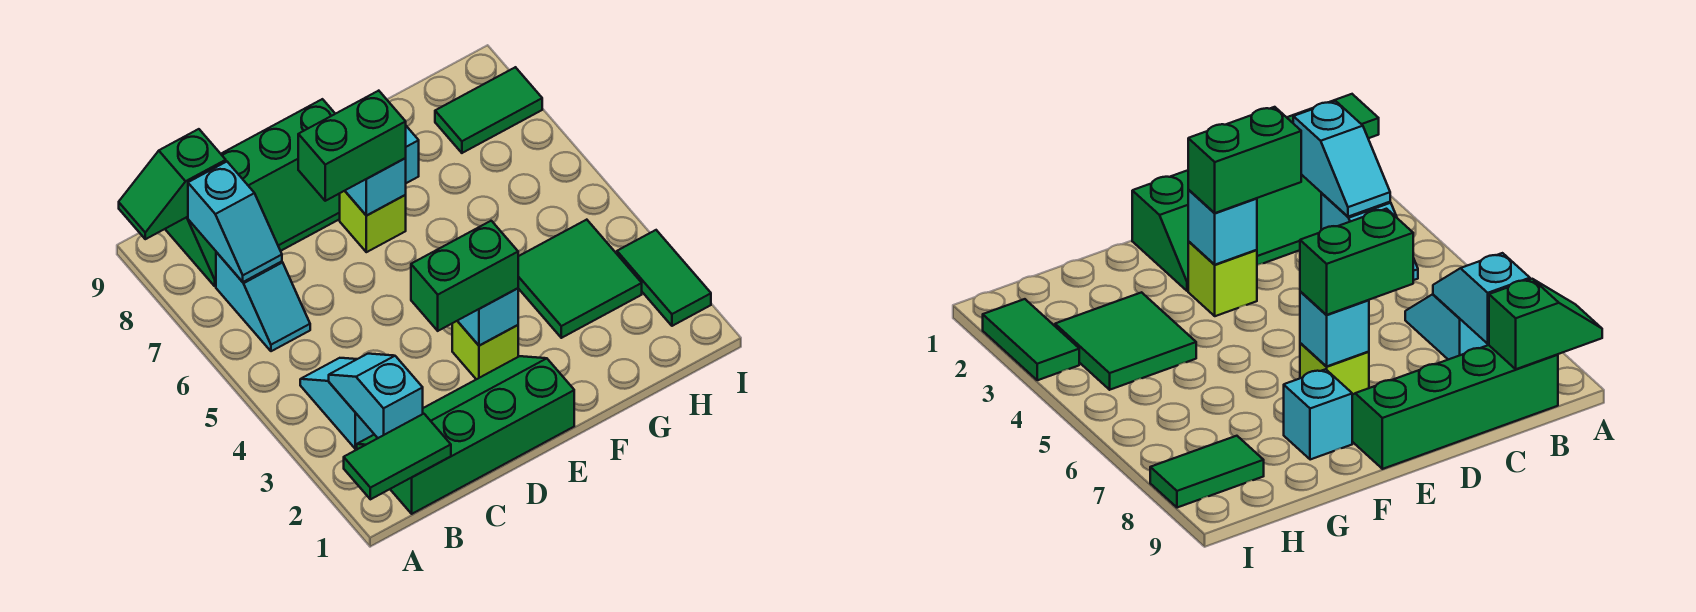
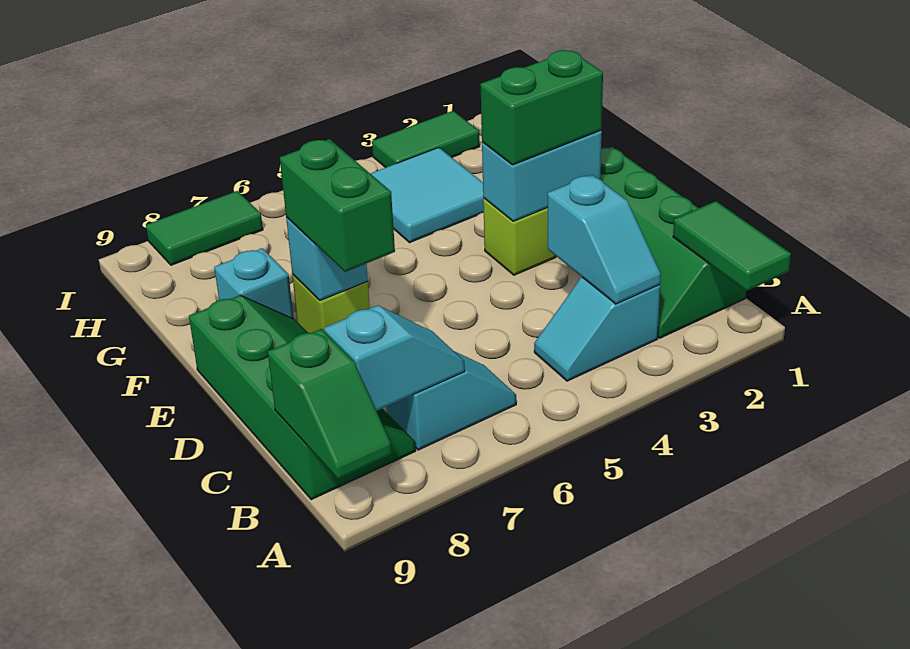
cyan 1x2 slope [329,354,423,438] -> cyan 1x2 slope turned to [548,175,661,304]
green 1x2 brick [411,221,518,331] -> green 1x2 brick turned to [481,50,603,165]
cyan 1x1 brick [458,288,518,345] -> cyan 1x2 brick [482,130,602,221]
green 2x2 tile [518,220,642,338] -> cyan 2x2 tile [370,148,484,243]
green 1x2 tile [435,67,542,153] -> green 1x2 tile turned to [146,191,263,265]

